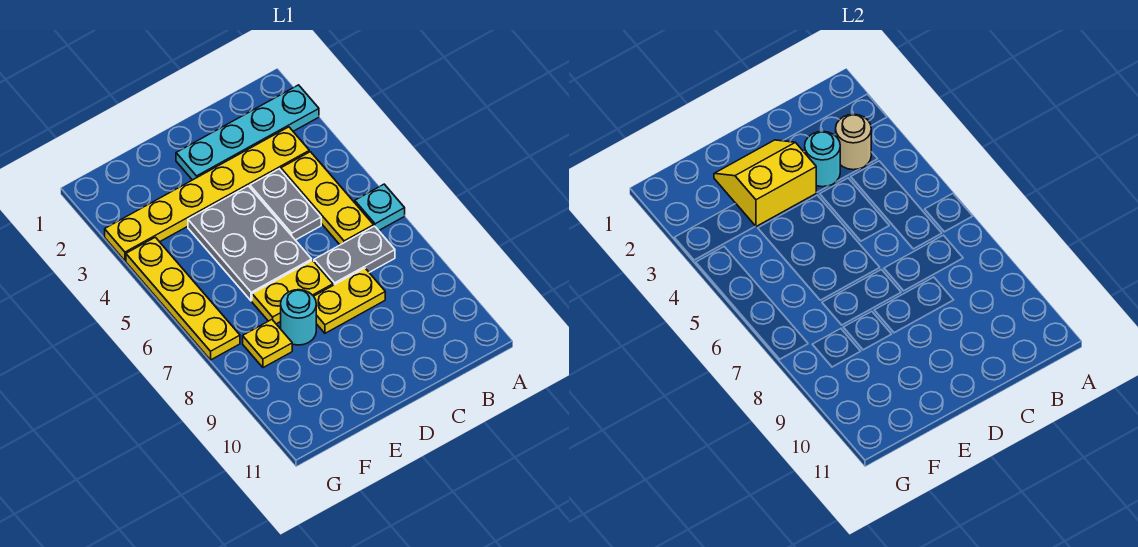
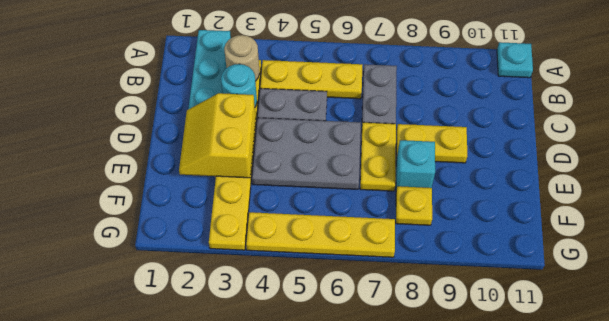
cyan 1x1 plate [355,184,405,230] -> cyan 1x1 plate moved to [497,42,533,78]
yellow 1x2 plate [314,268,385,333] -> yellow 1x2 plate turned to [396,124,467,163]
cyan 1x1 round brick [281,290,316,345] -> cyan 1x1 brick [396,140,435,190]

